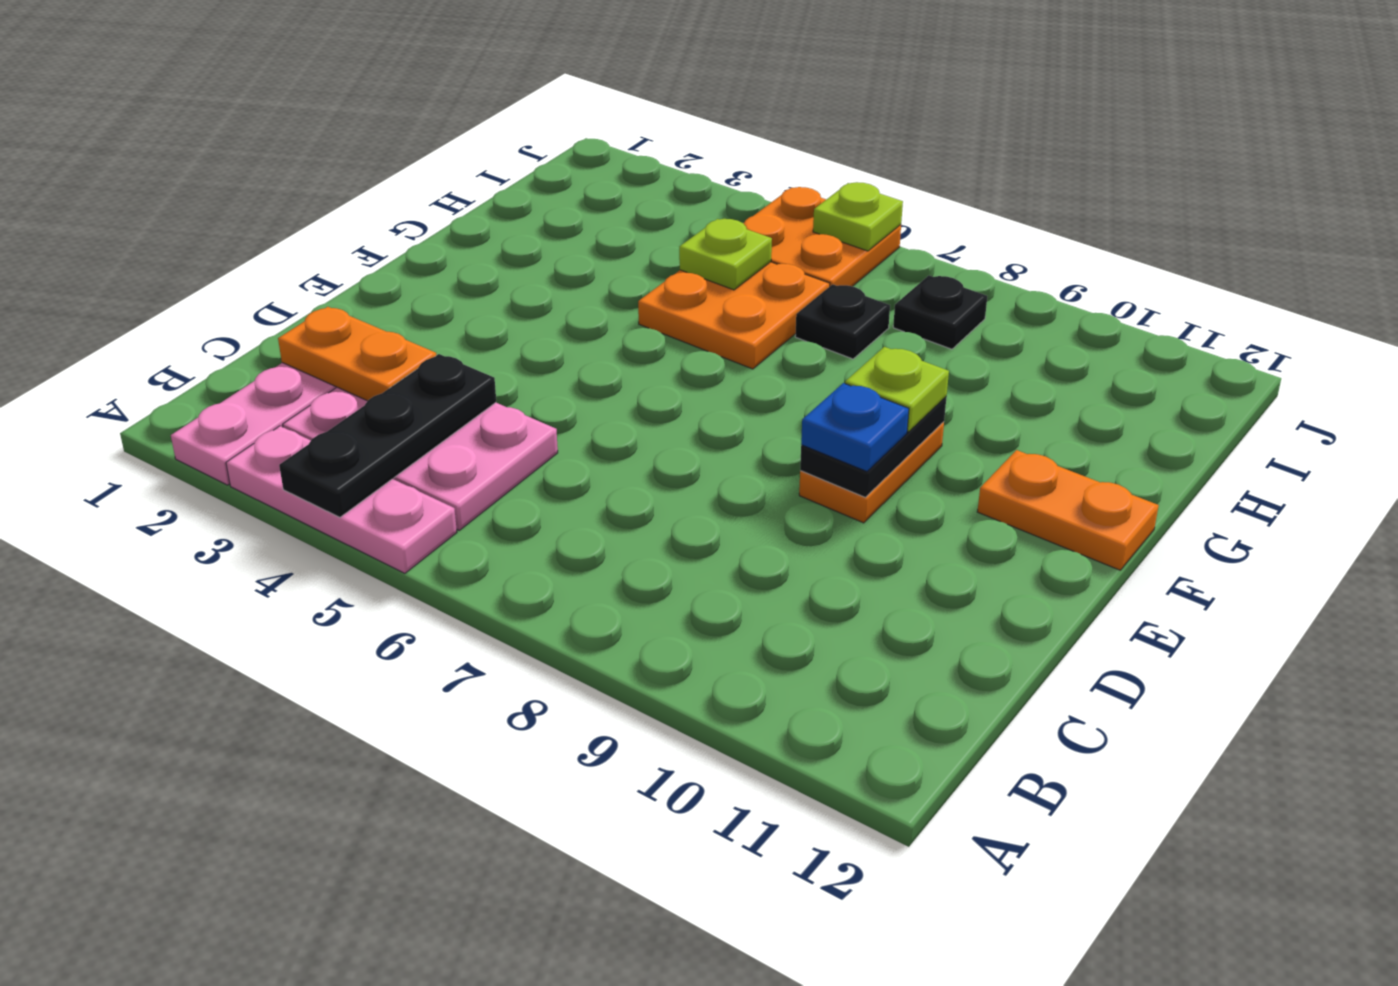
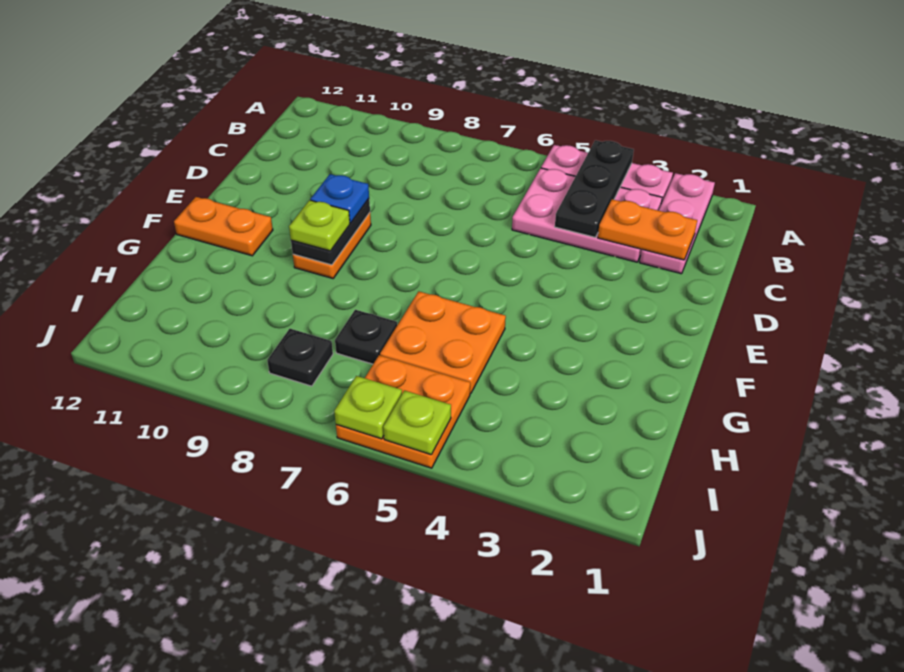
lime 1x1 plate [679,219,772,290] -> lime 1x1 plate moved to [383,390,451,455]

